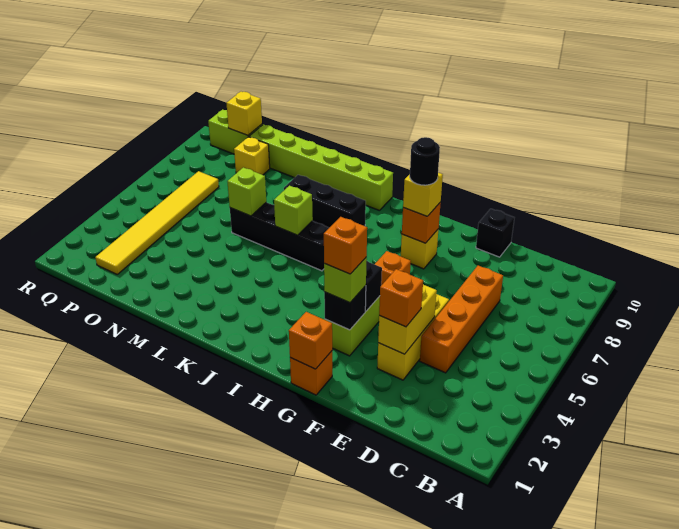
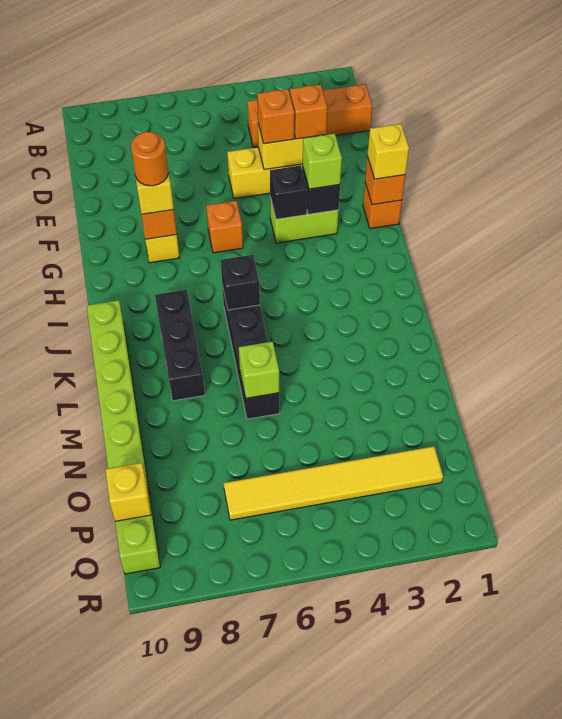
orange 1x4 brick [420,266,503,373] -> orange 1x4 brick moved to [247,84,372,148]
black 1x1 brick [476,209,514,257] -> black 1x1 brick moved to [221,255,260,310]
orange 1x1 brick [324,217,367,274] -> orange 1x1 brick moved to [257,89,295,144]
black 1x1 round brick [410,137,440,185] -> orange 1x1 round brick [131,132,168,186]
lime 1x1 brick [274,186,313,235] -> none
yellow 1x1 brick [234,137,270,175] -> yellow 1x1 brick moved to [367,124,409,179]

